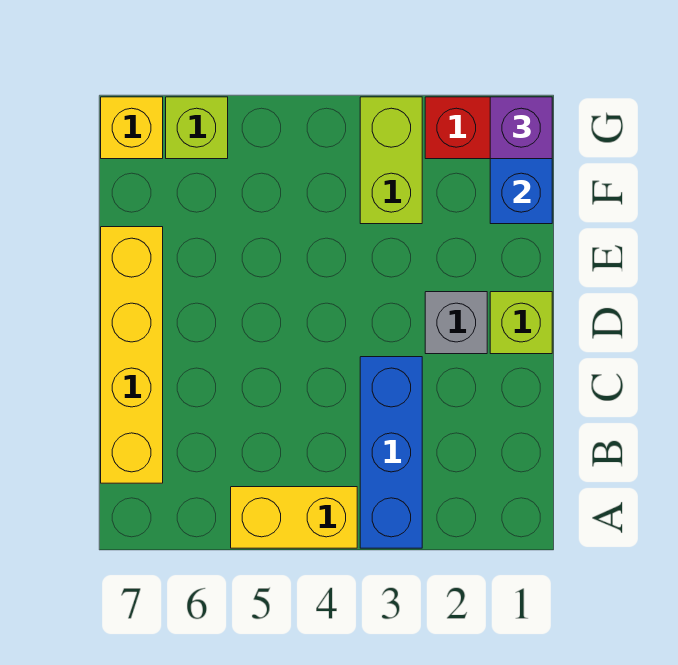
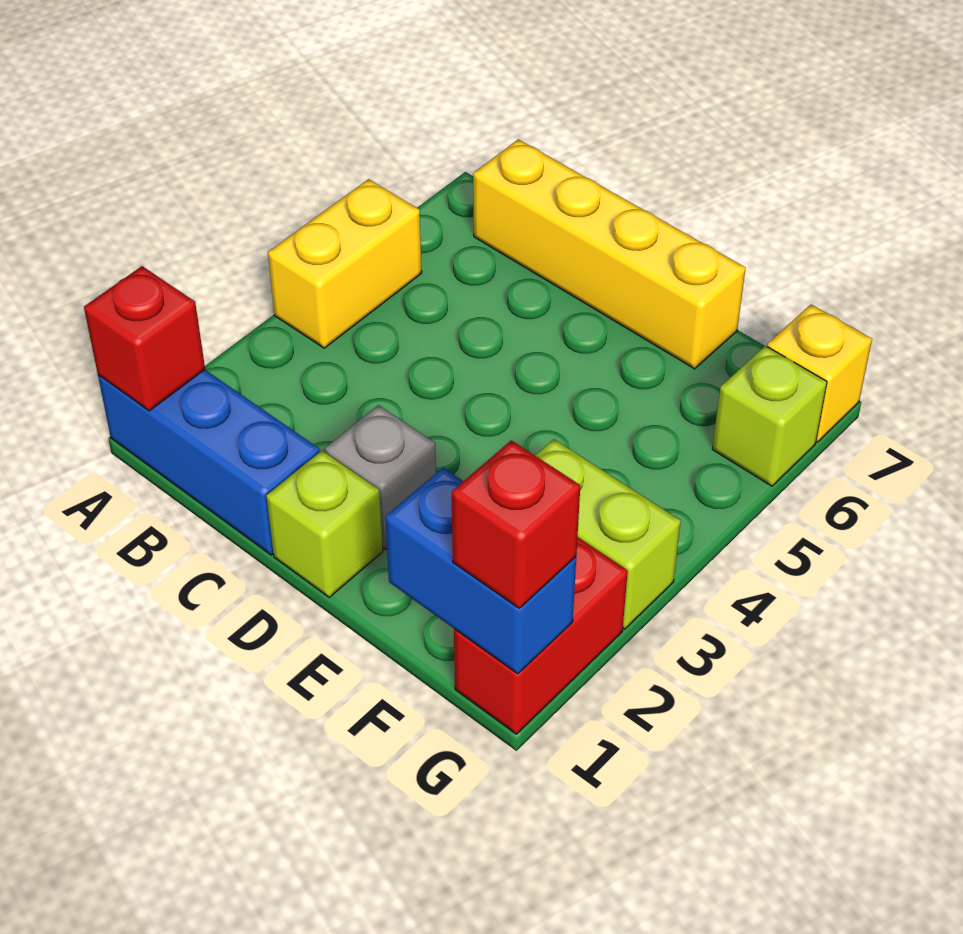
none -> red 1x1 brick [84,266,205,411]
blue 1x3 brick [360,357,422,548] -> blue 1x3 brick moved to [98,370,320,555]
purple 1x1 brick [490,97,552,159] -> red 1x1 brick [452,440,580,608]

